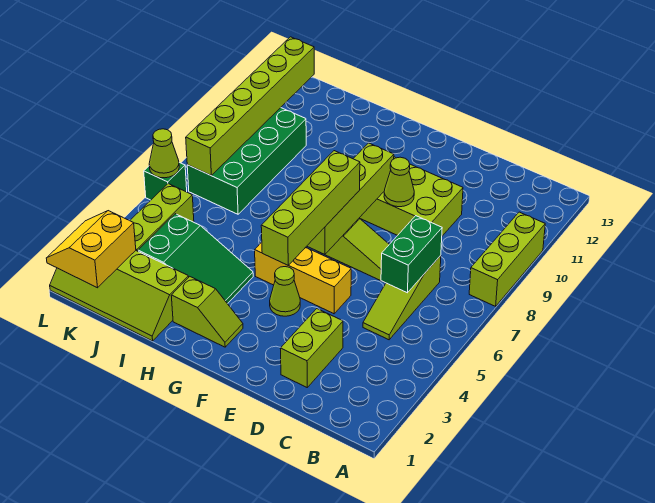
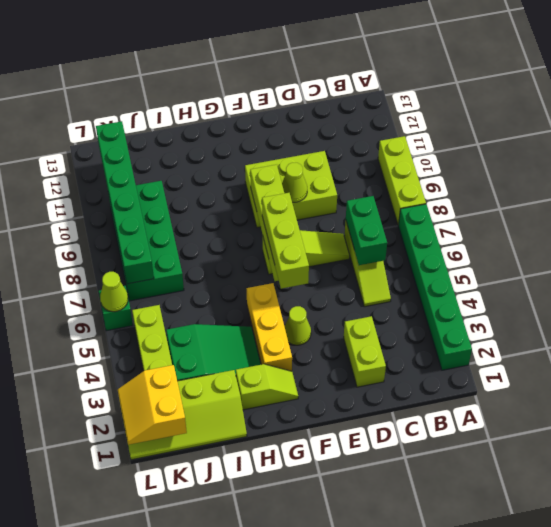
none -> green 1x6 brick [398,204,472,370]
yellow 1x3 brick [255,242,351,314] -> yellow 1x3 brick turned to [247,283,292,371]
lime 1x4 brick [261,151,360,265] -> lime 1x3 brick [262,193,309,289]
lime 1x6 brick [186,37,314,175] -> green 1x6 brick [96,121,154,284]

